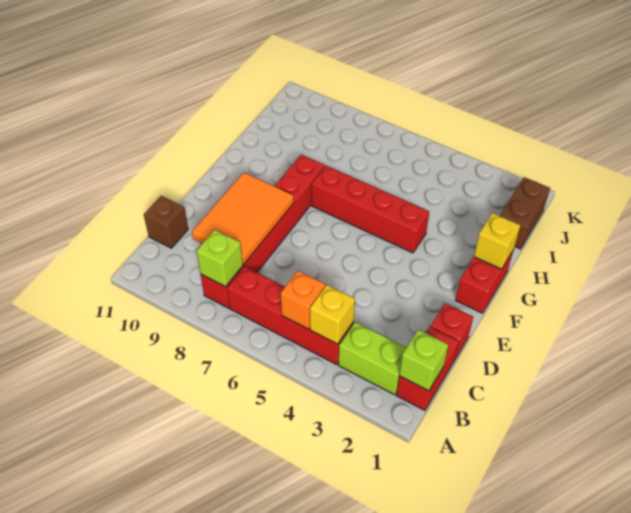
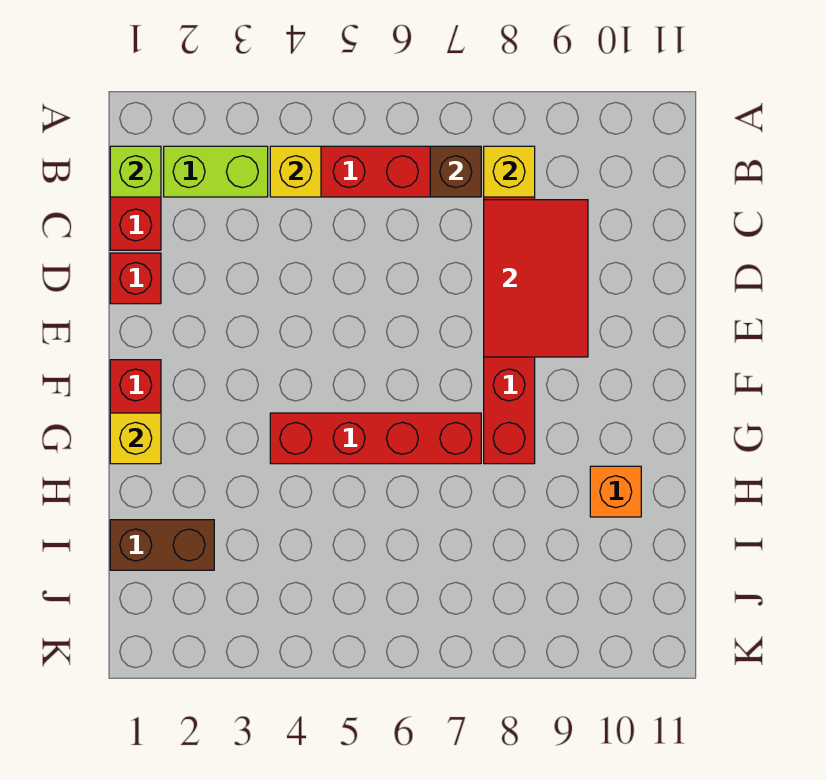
orange 1x1 brick [281,271,325,329] -> orange 1x1 brick moved to [590,466,641,517]
lime 1x1 brick [197,230,243,287] -> yellow 1x1 brick [484,146,535,197]
orange 2x3 tile [192,173,294,264] -> red 2x3 tile [484,200,588,357]
brown 1x1 brick [144,196,188,248] -> brown 1x1 brick moved to [430,146,481,197]
brown 1x2 brick [500,177,550,249] -> brown 1x2 brick turned to [110,520,214,570]

